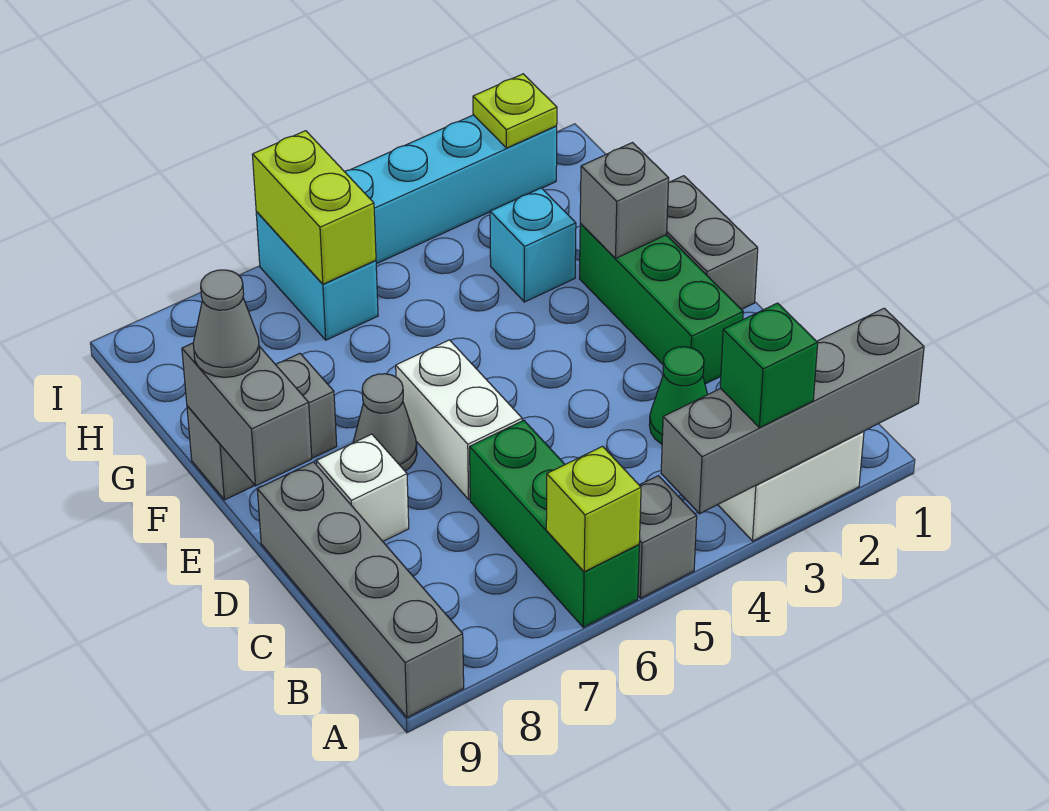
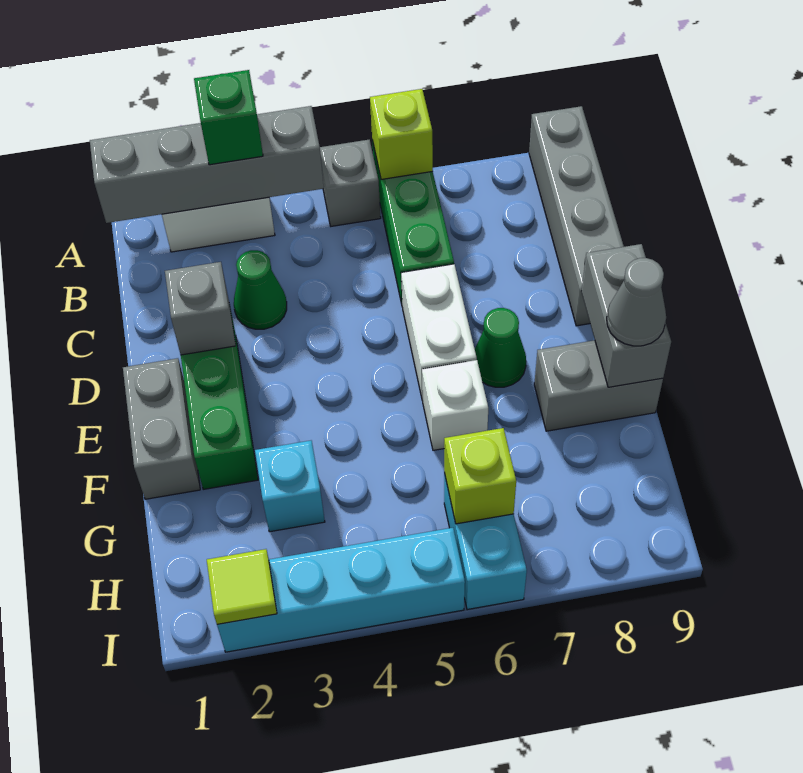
white 1x1 brick [316,434,409,541] -> white 1x1 brick moved to [422,360,488,450]
grey 1x1 cone [353,374,417,471] -> green 1x1 cone [475,308,526,387]
grey 1x1 brick [580,143,669,258] -> grey 1x1 brick moved to [165,262,236,355]
lime 1x2 brick [252,131,376,284] -> lime 1x1 brick [444,428,516,524]
lime 1x1 plate [473,74,557,148] -> lime 1x1 tile [207,549,277,624]

